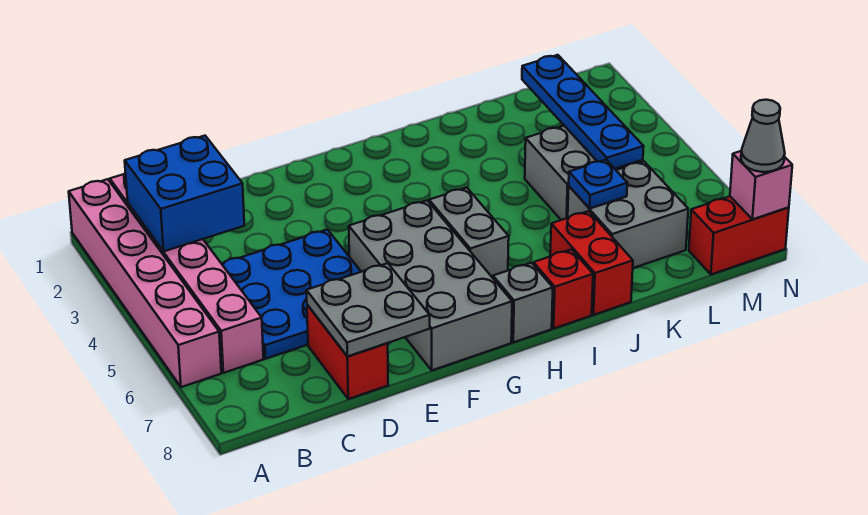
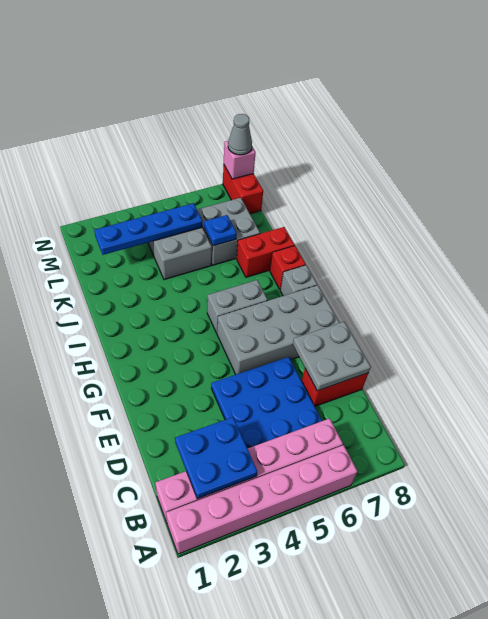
blue 2x2 brick [125,136,244,251] -> blue 2x2 plate [175,417,257,499]

